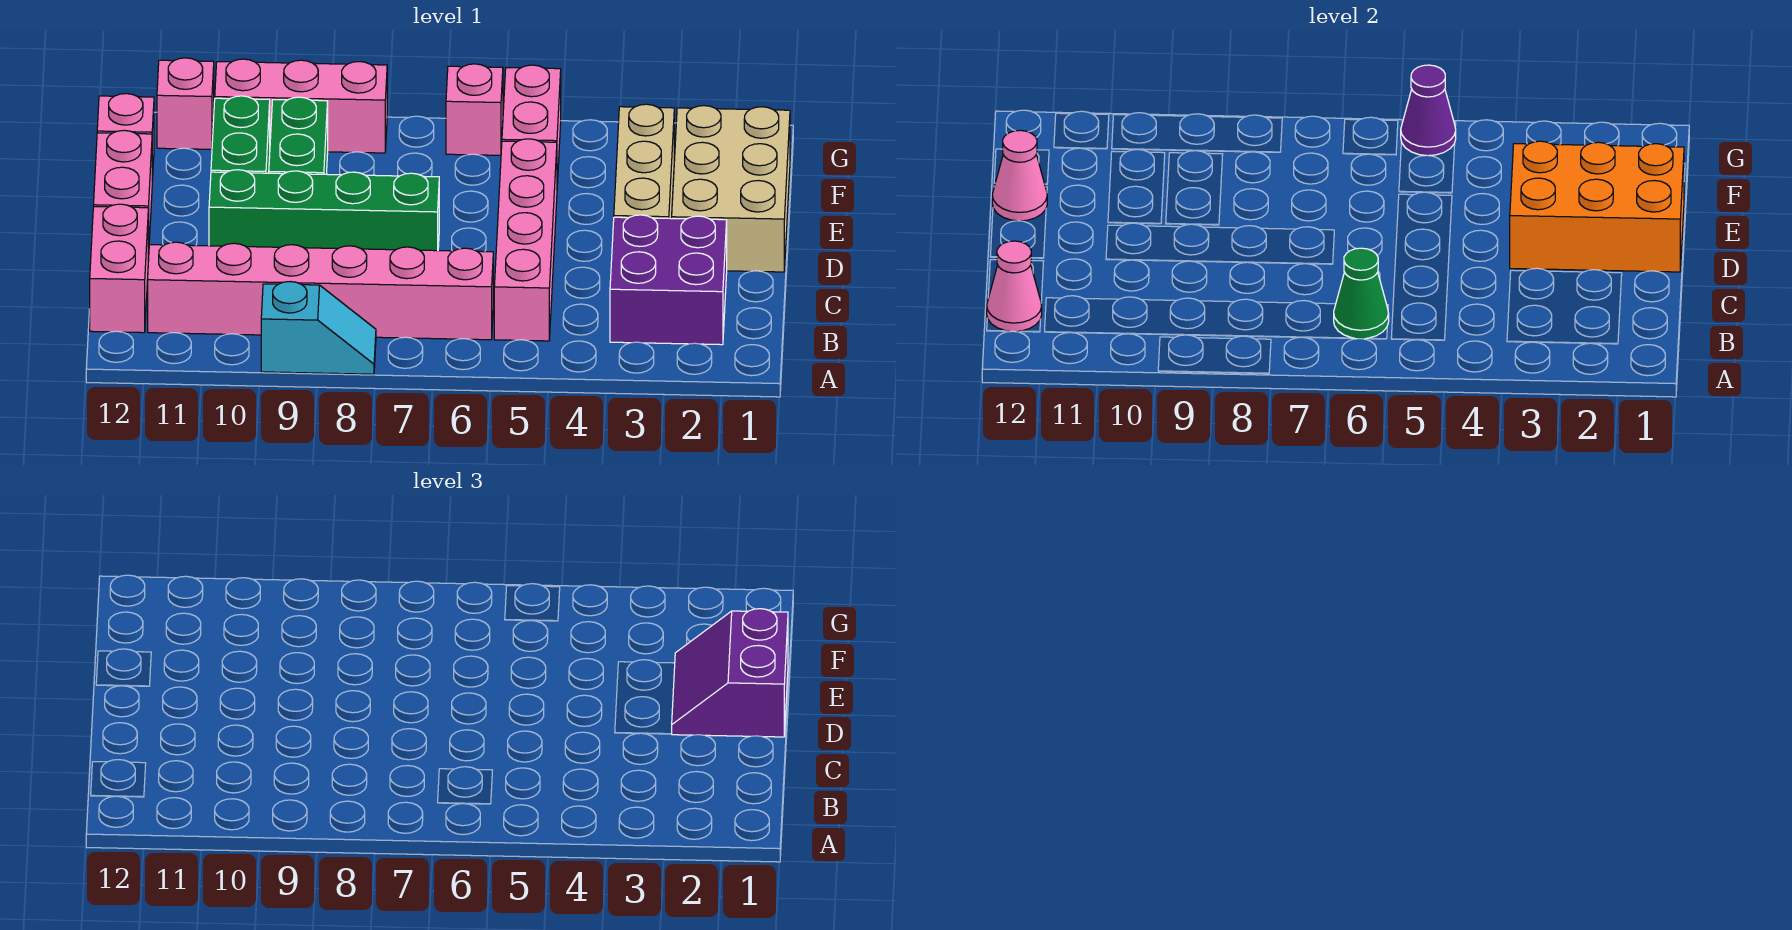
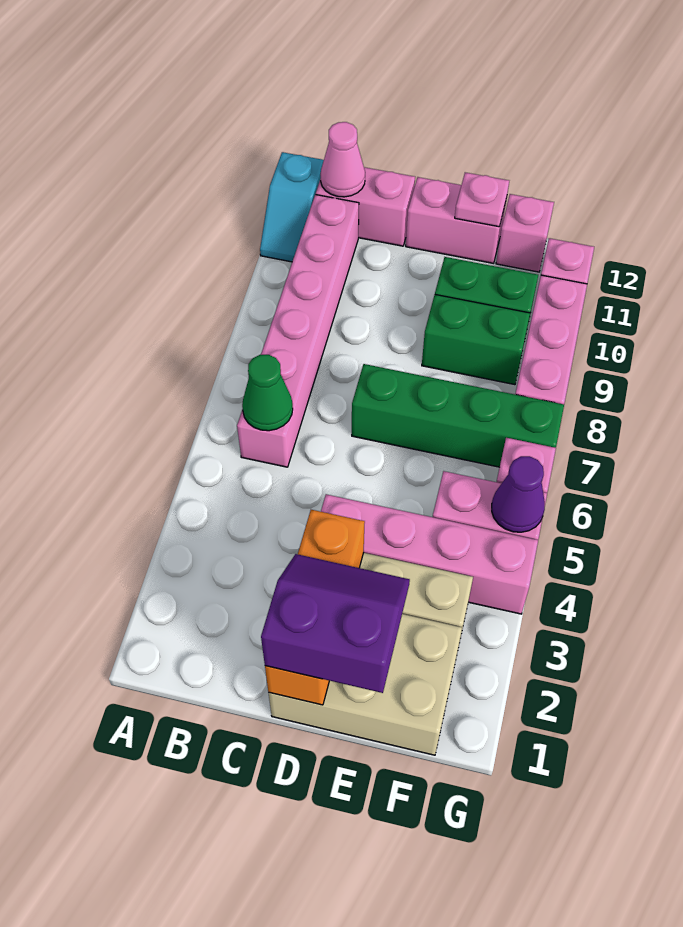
cyan 1x2 slope [261,282,376,374] -> cyan 1x2 slope moved to [260,152,324,262]
purple 2x2 brick [610,215,727,345] -> none
pink 1x4 brick [494,139,557,341] -> pink 1x4 brick moved to [321,494,538,614]
orange 2x3 brick [1510,141,1684,272] -> orange 1x3 brick [265,510,365,705]
green 1x4 brick [209,170,439,251] -> green 1x4 brick turned to [352,364,564,467]
pink 1x1 cone [992,130,1047,221] -> pink 1x1 plate [455,172,509,227]

